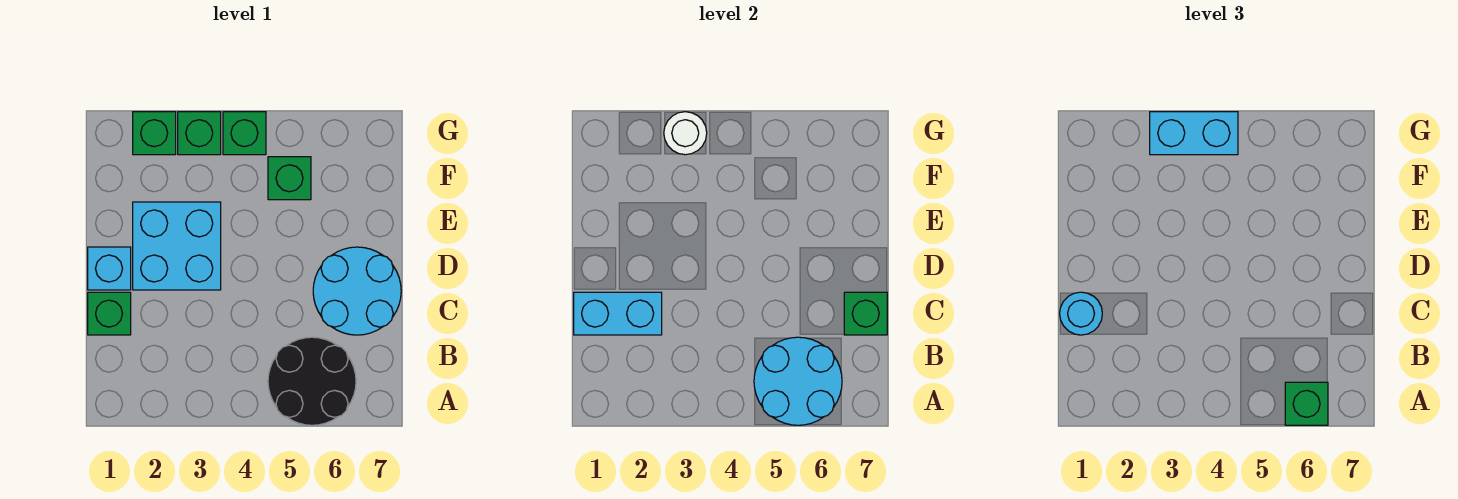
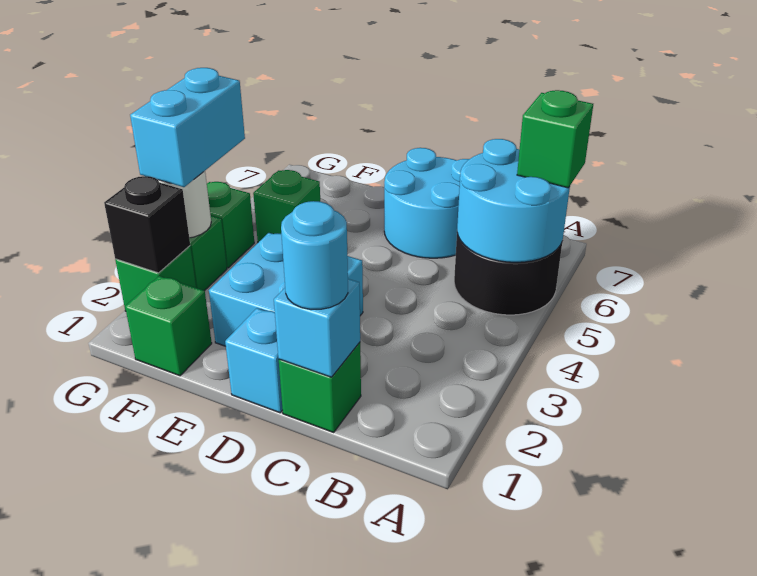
cyan 1x2 brick [574,292,662,335] -> cyan 1x1 brick [274,279,360,377]
green 1x1 brick [844,292,887,335] -> green 1x1 brick moved to [125,276,212,376]
none -> black 1x1 brick [104,176,190,273]

